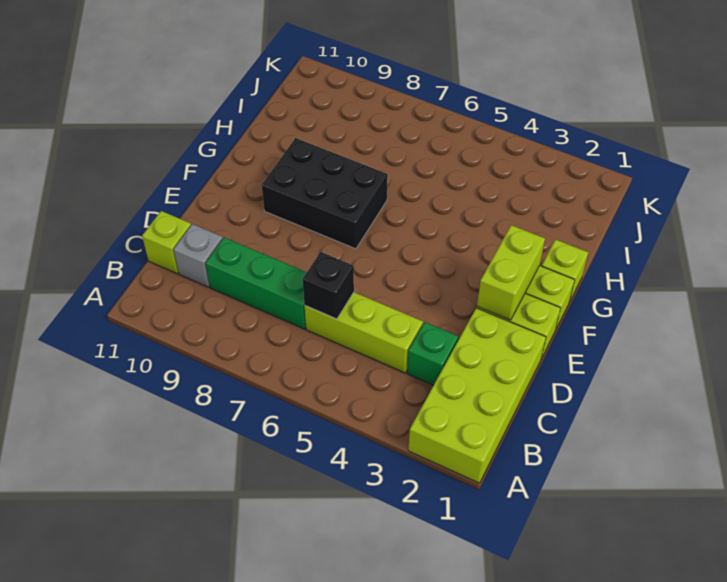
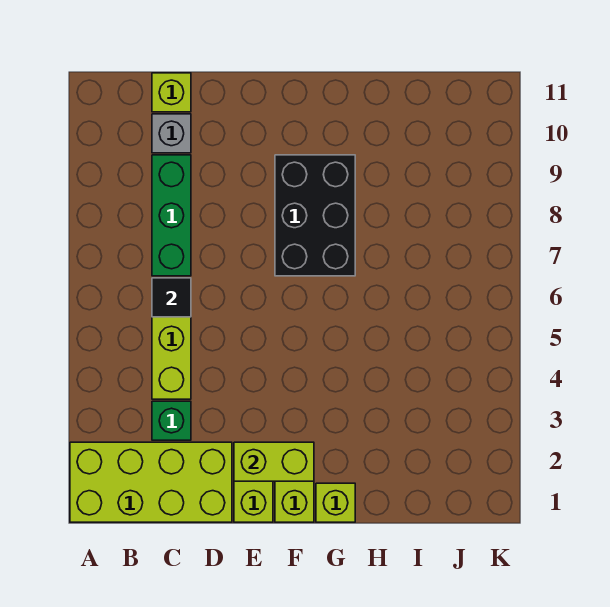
black 1x1 brick [303,252,354,319] -> black 1x1 tile [152,278,191,317]

